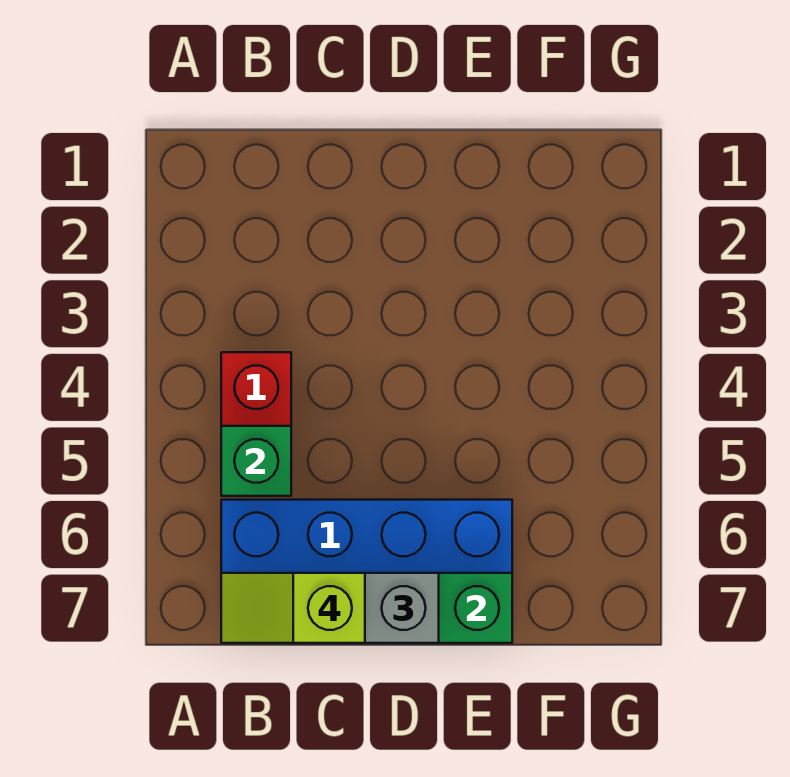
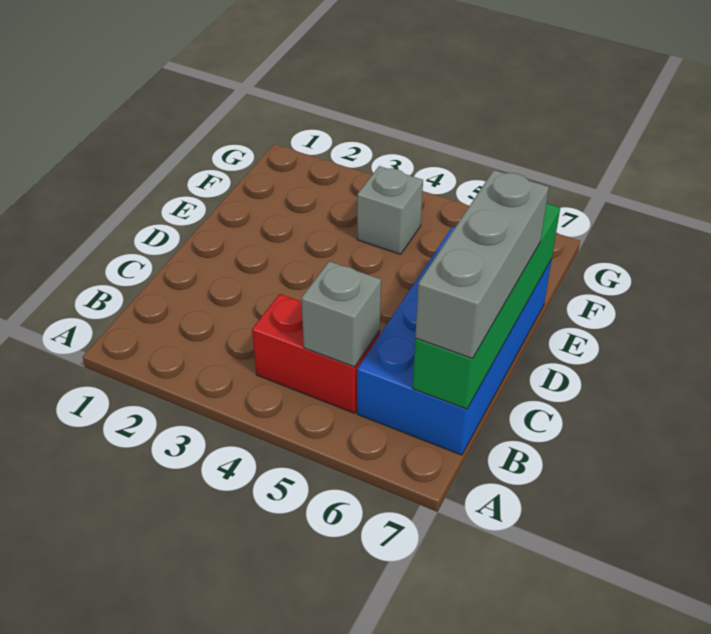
green 1x1 brick [221,426,291,496] -> grey 1x1 brick [301,261,381,367]
lime 1x2 slope [221,573,365,643] -> none
none -> grey 1x1 brick [357,166,423,254]

